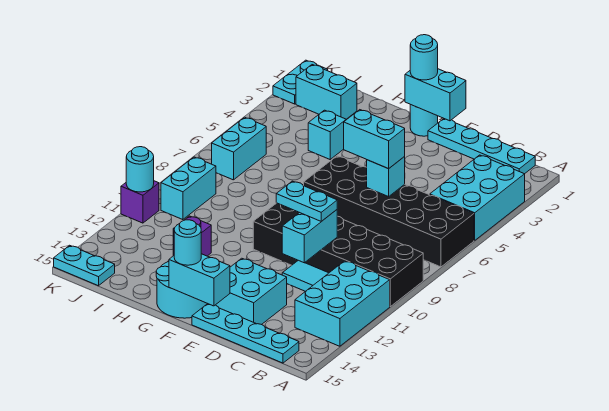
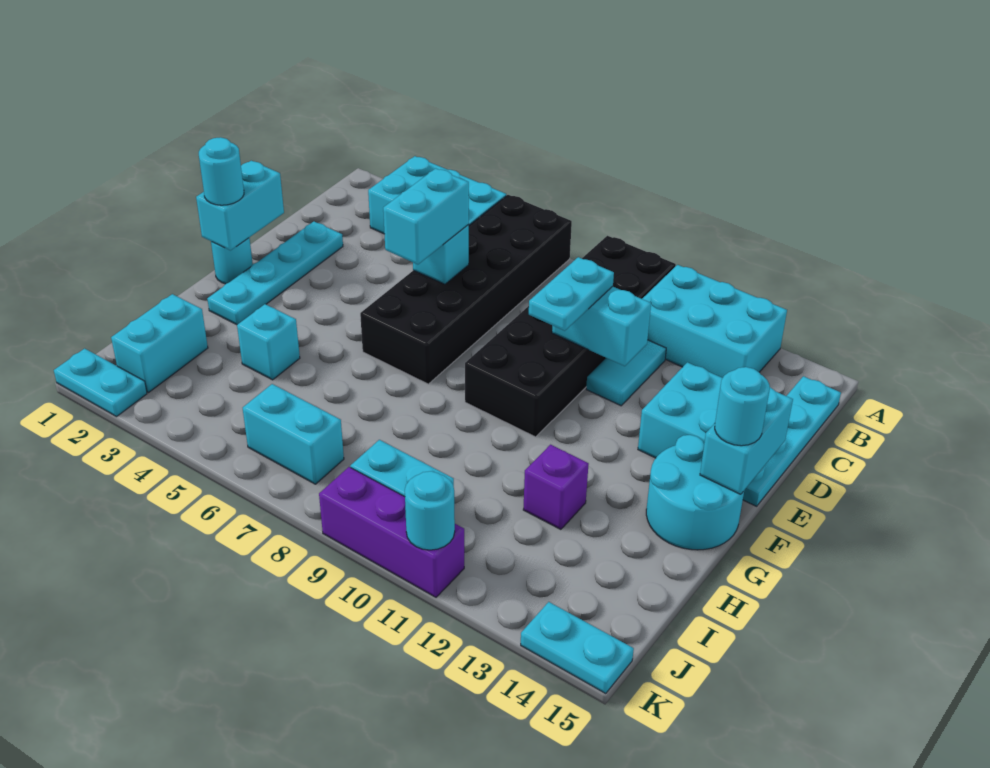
cyan 1x4 plate [428,119,535,174] -> cyan 1x4 plate moved to [207,222,343,325]
cyan 1x2 plate [54,245,115,286] -> cyan 1x2 plate turned to [521,602,634,694]
purple 1x1 brick [121,181,159,223] -> purple 1x3 brick [319,467,464,597]

